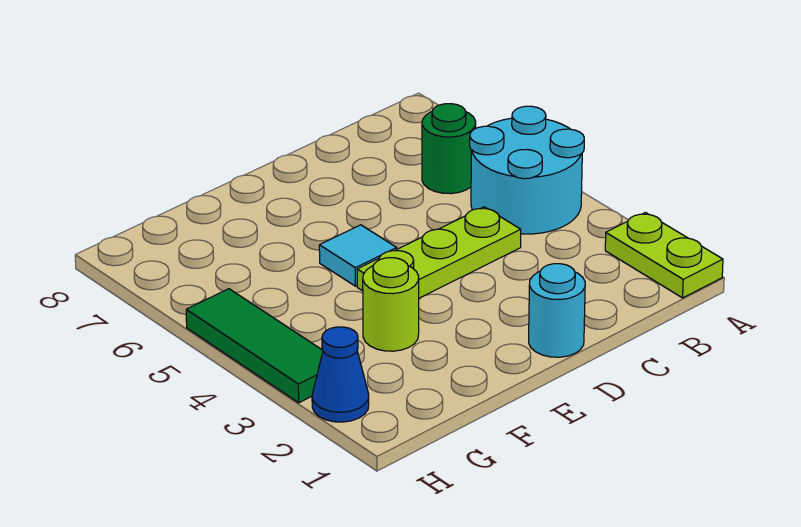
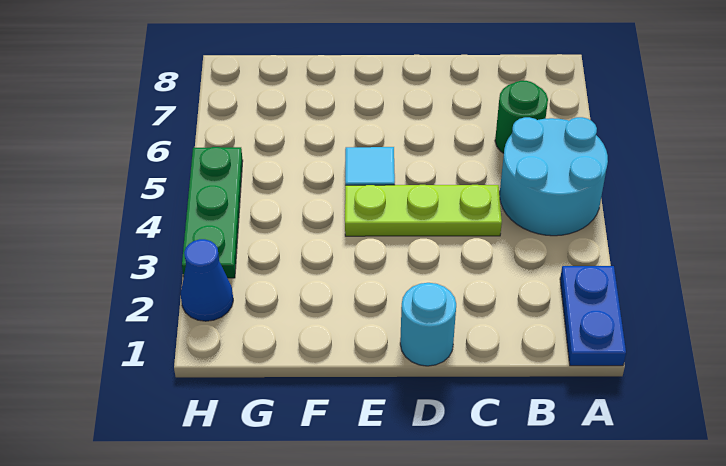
lime 1x2 plate [605,213,723,298] -> blue 1x2 plate [560,266,626,366]
lime 1x1 round brick [363,258,419,351] -> none
green 1x3 tile [186,289,323,403] -> green 1x3 plate [182,147,243,278]

